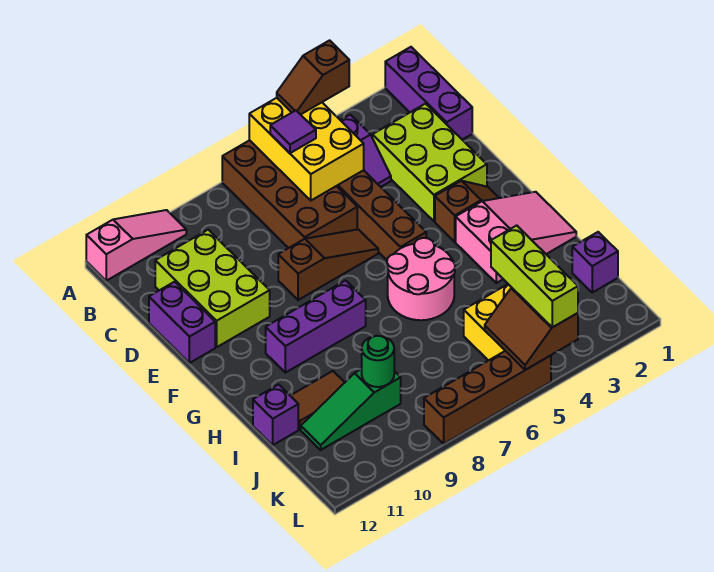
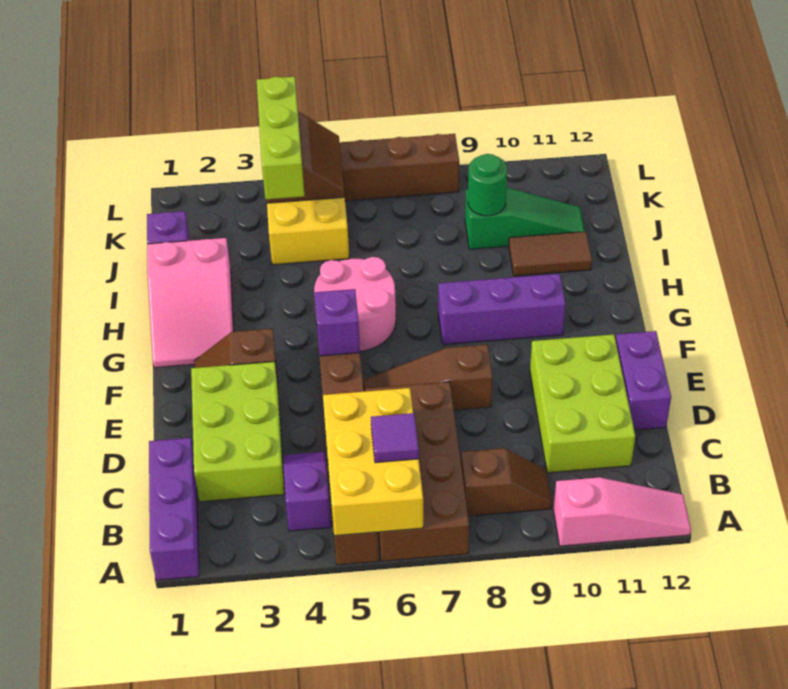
brown 1x2 slope [277,40,349,115] -> brown 1x2 slope moved to [461,448,551,516]
pink 1x3 slope [86,210,186,281] -> pink 1x3 slope turned to [554,477,691,546]
pink 2x3 slope [456,192,576,283] -> pink 2x3 slope turned to [147,238,233,368]
purple 1x1 brick [253,384,298,445] -> purple 1x1 brick moved to [314,289,360,356]

